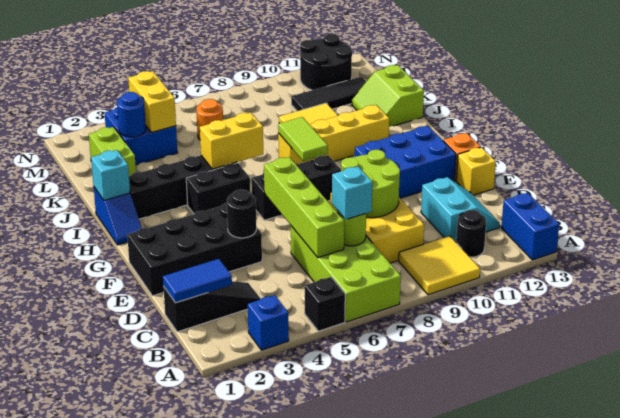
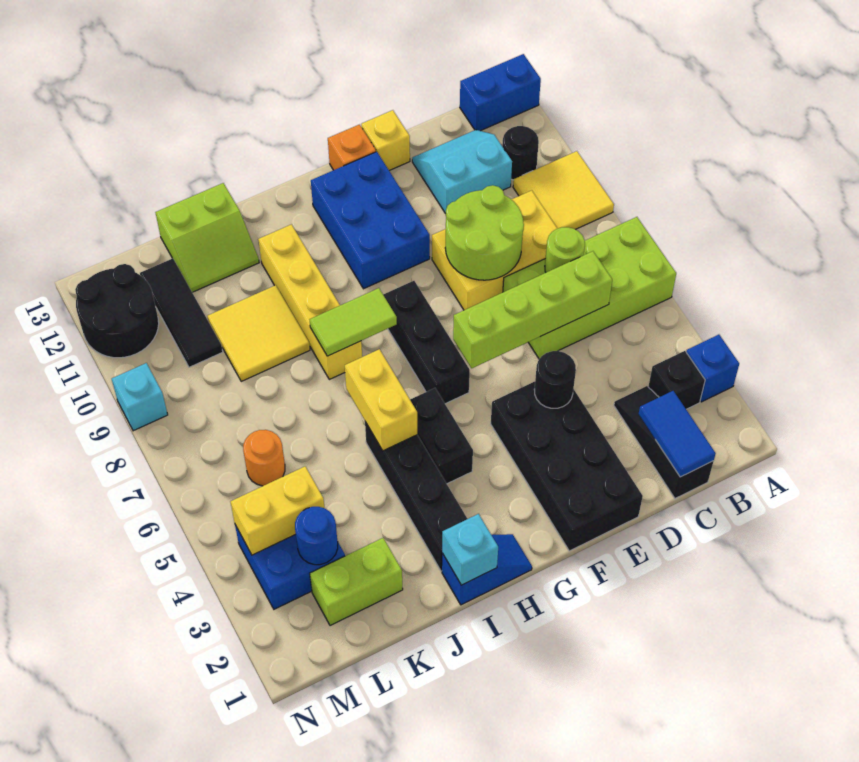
black 1x1 brick [305,277,345,331] -> black 1x1 brick moved to [648,351,705,409]
cyan 1x1 brick [332,167,372,219] -> cyan 1x1 brick moved to [112,363,168,431]

